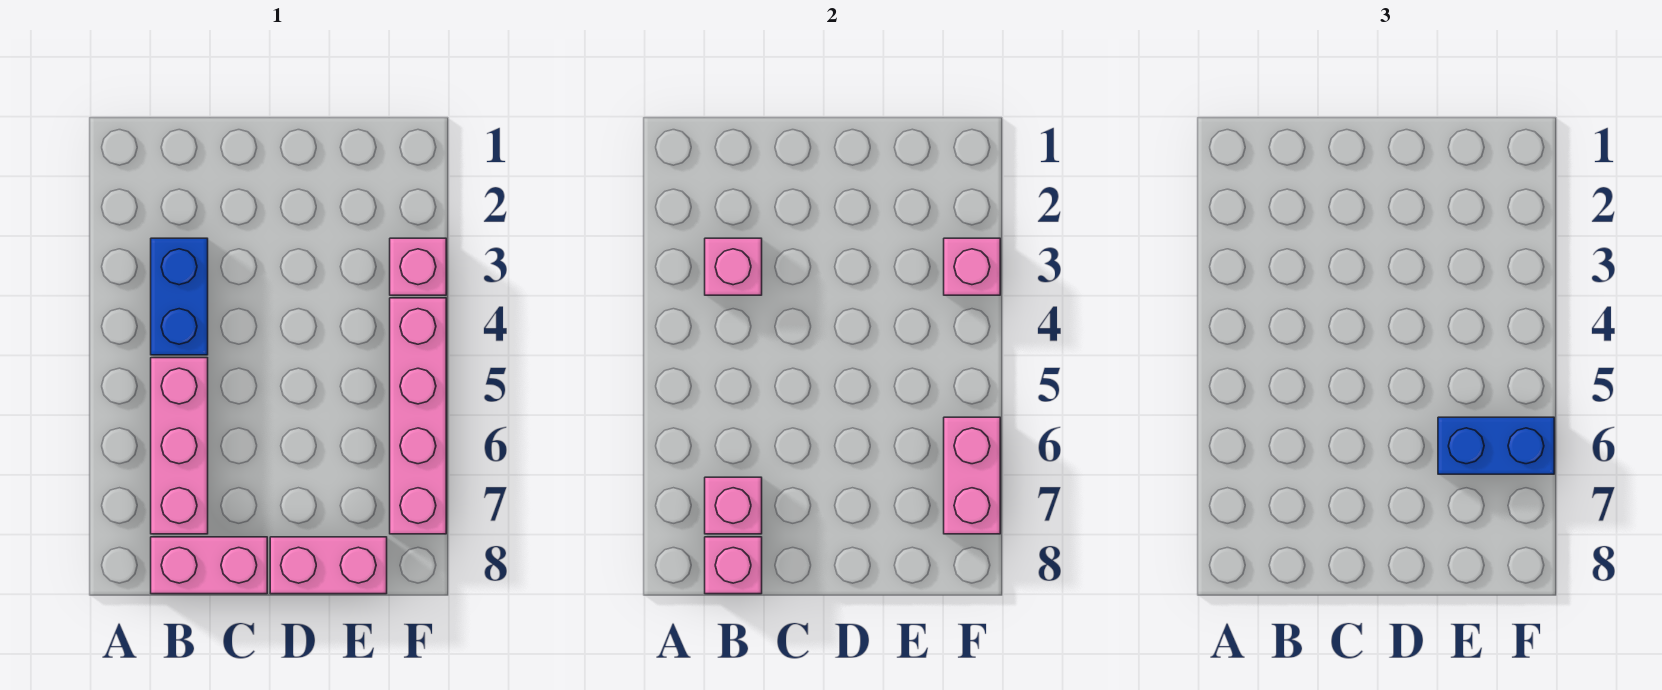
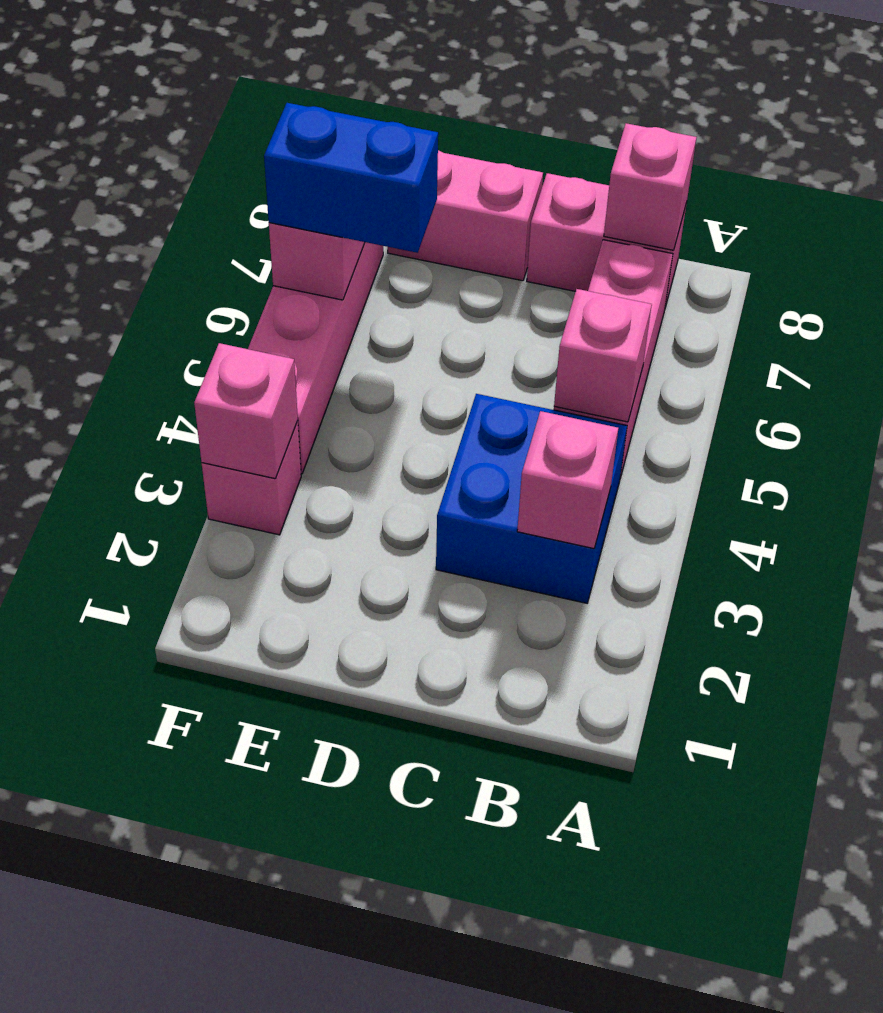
blue 1x2 brick [151,238,208,355] -> blue 2x2 brick [436,394,627,603]
pink 1x1 brick [705,477,762,534] -> pink 1x1 brick moved to [554,289,652,422]

